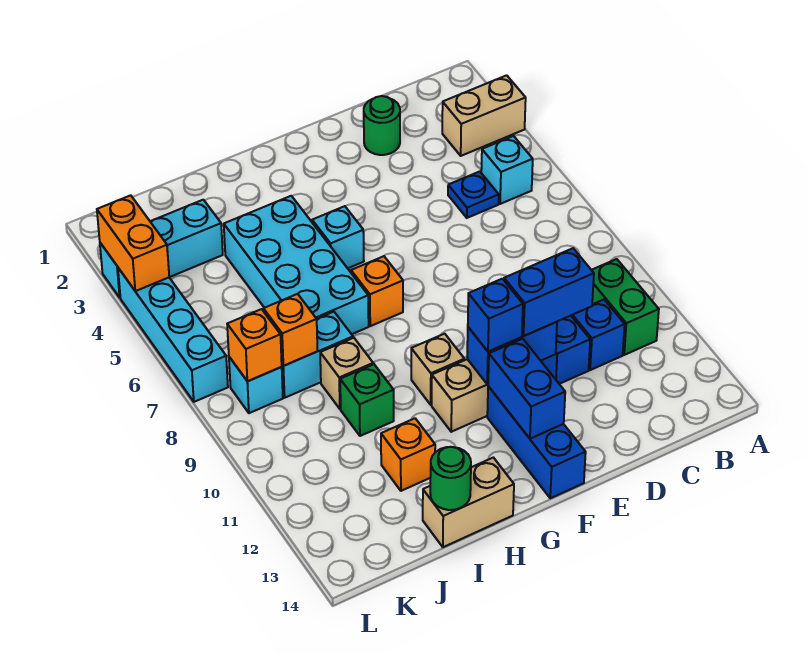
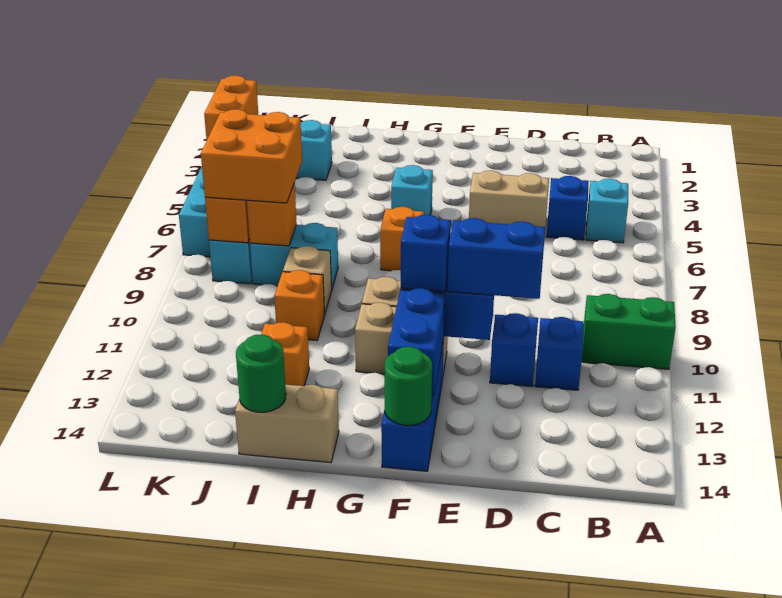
tan 1x2 brick [442,75,526,156] -> tan 1x2 brick moved to [469,170,549,227]
green 1x2 brick [592,259,659,355] -> green 1x2 brick turned to [582,294,676,369]
blue 1x1 plate [448,172,499,218] -> blue 1x1 brick [547,176,589,240]
green 1x1 round brick [364,96,400,155] -> green 1x1 round brick moved to [385,347,432,425]
cyan 2x4 brick [224,196,369,334] -> none
green 1x1 brick [340,364,394,436] -> orange 1x1 brick [274,270,325,340]
none -> orange 2x2 brick [201,109,302,203]

